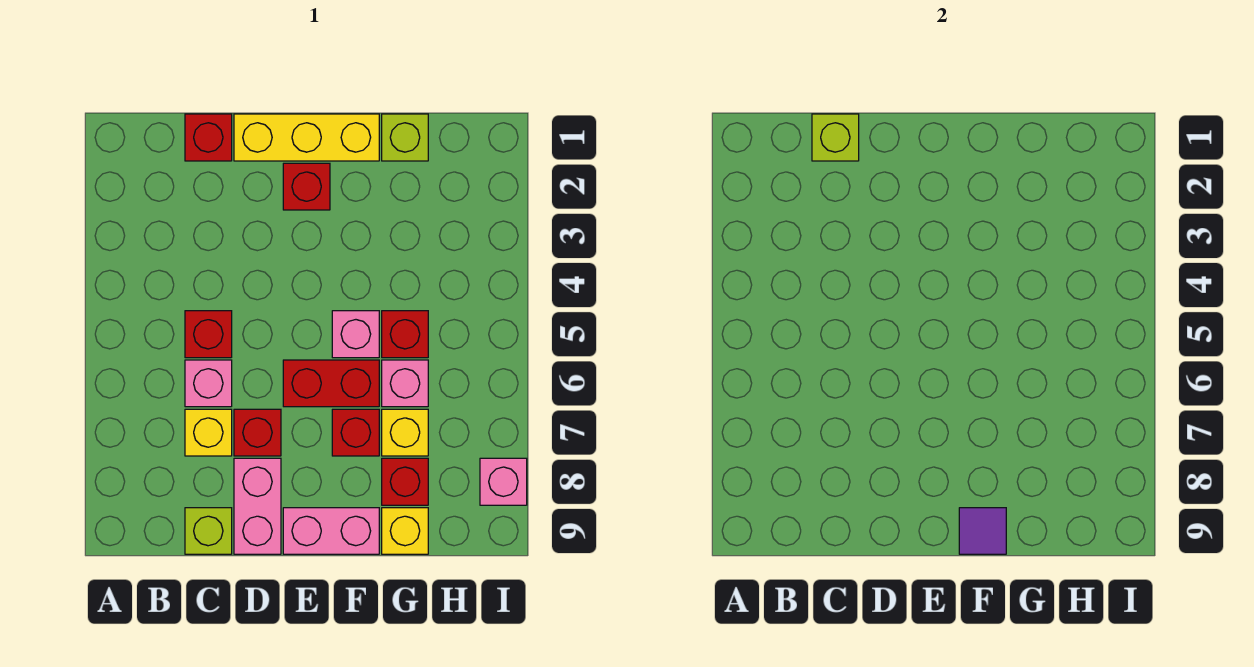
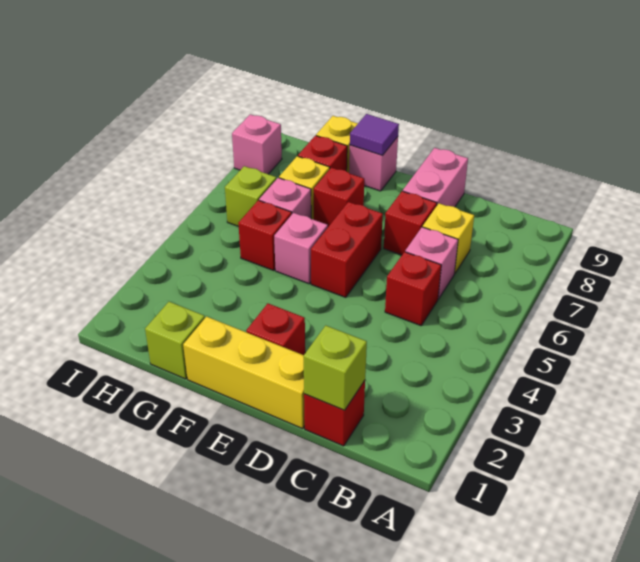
lime 1x1 brick [185,508,232,554] -> lime 1x1 brick moved to [225,166,276,227]
red 1x2 brick [283,360,379,407] -> red 1x2 brick turned to [311,202,383,297]
pink 1x2 brick [283,508,379,554] -> pink 1x1 brick [349,137,398,191]

